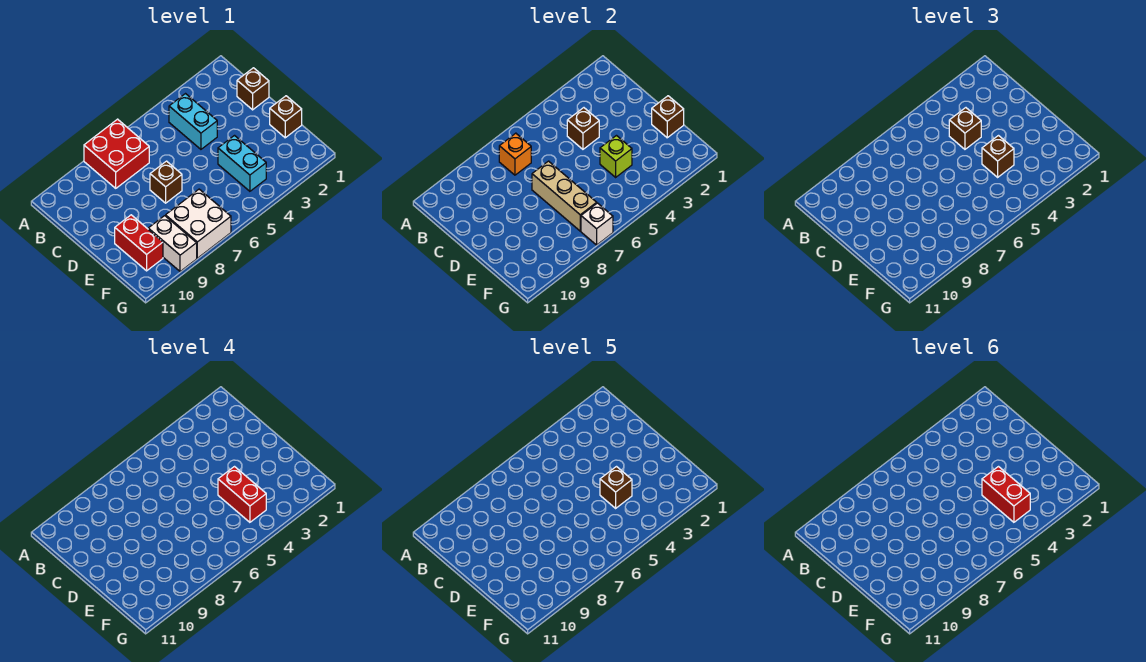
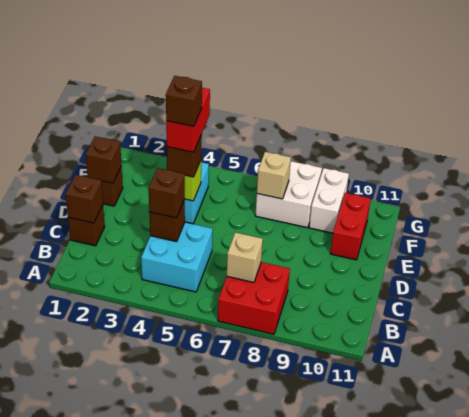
cyan 1x2 brick [169,94,217,149] -> cyan 2x2 brick [141,222,213,292]
orange 1x1 brick [499,133,531,175] -> tan 1x1 brick [227,232,263,282]
brown 1x1 brick [150,161,182,203] -> brown 1x1 brick moved to [66,175,103,223]
tan 1x3 brick [532,161,597,231] -> tan 1x1 brick [257,152,291,199]
red 1x2 brick [982,467,1030,522] -> none
white 1x1 brick [581,203,613,245] -> none

